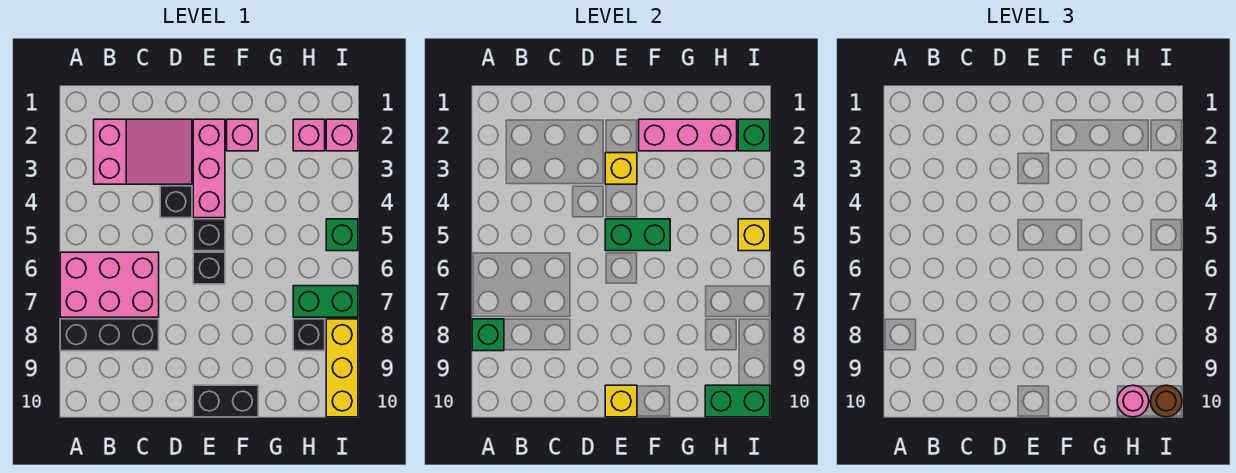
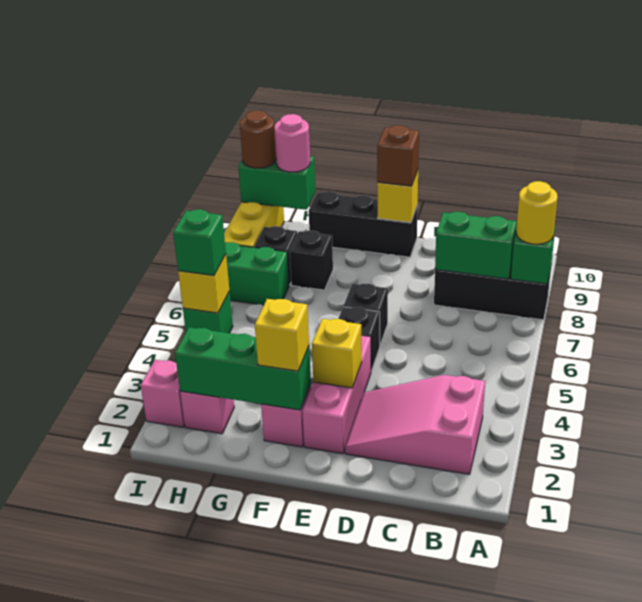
pink 2x3 brick [60,252,159,317] -> none
none -> yellow 1x1 round brick [516,181,558,244]
black 1x1 brick [160,186,192,218] -> black 1x1 brick moved to [290,231,333,290]
green 1x2 brick [605,219,670,251] -> green 1x2 brick moved to [435,212,517,279]
black 1x2 brick [193,385,258,417] -> black 1x3 brick [309,191,418,257]
none -> brown 1x1 brick [377,125,419,186]
pink 1x3 brick [639,119,737,151] -> green 1x3 brick [175,327,311,410]
none -> yellow 1x1 brick [255,299,309,371]
green 1x1 brick [738,119,770,151] -> green 1x1 brick moved to [173,209,226,275]

